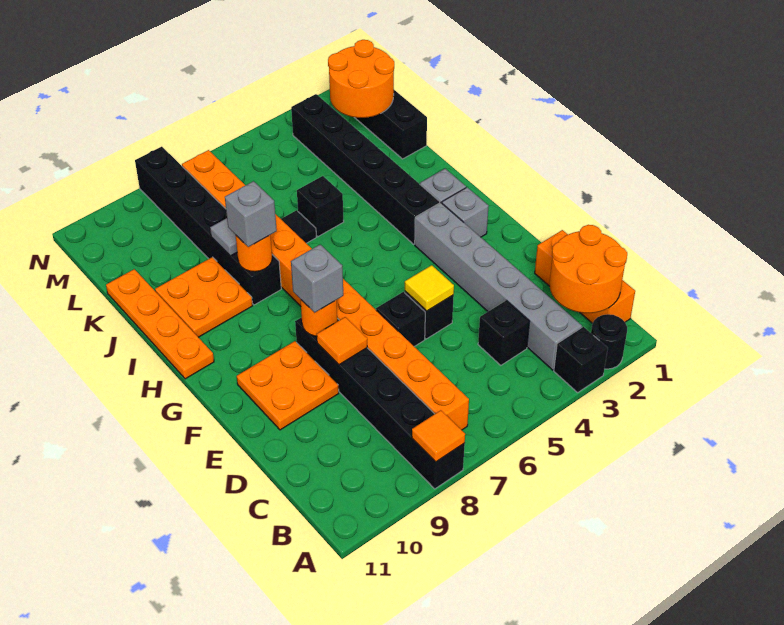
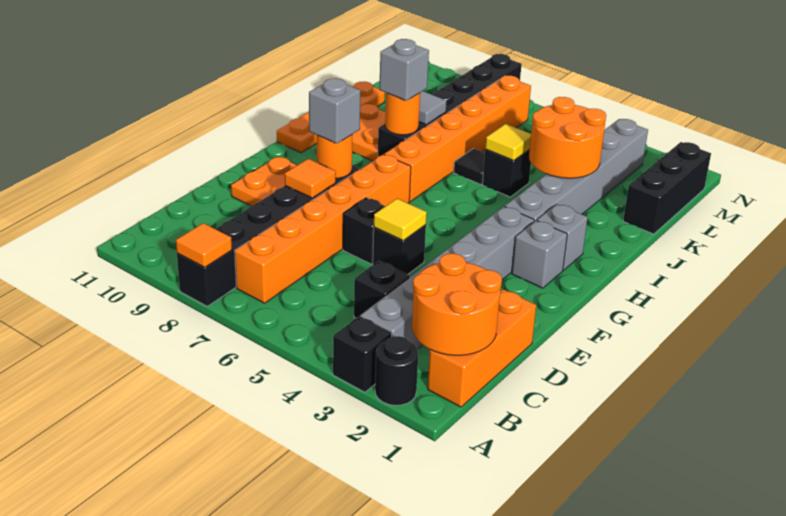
black 1x6 brick [291,94,440,244] -> grey 1x6 brick [505,119,648,221]
none -> yellow 1x1 tile [485,124,531,161]
orange 2x2 round brick [328,40,394,118] -> orange 2x2 round brick moved to [529,97,606,178]

